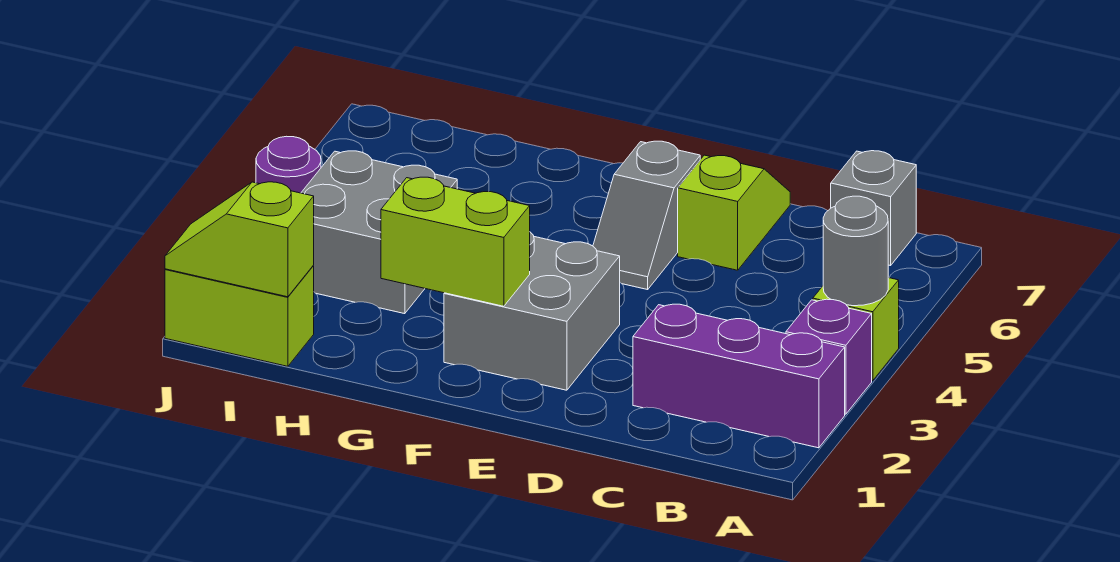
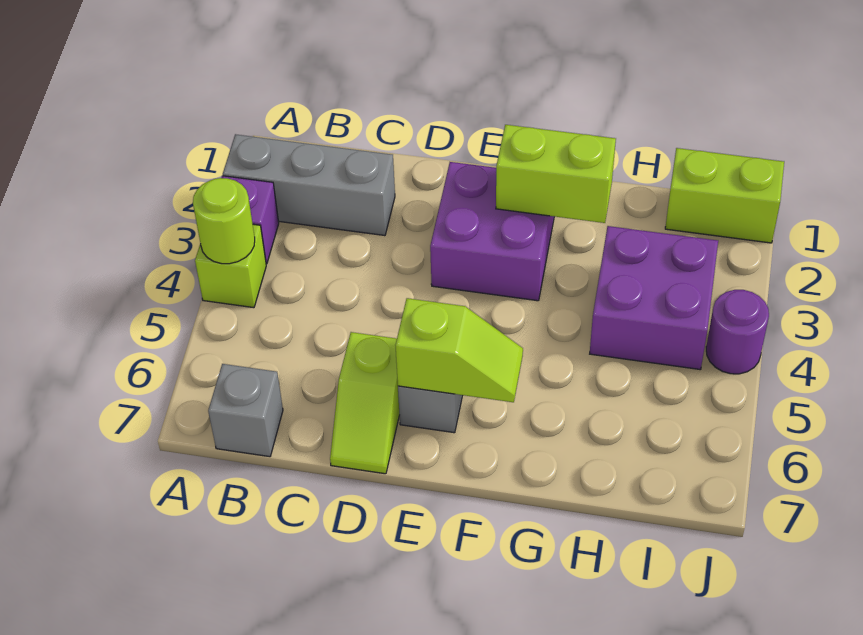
purple 1x3 brick [633,304,845,448] -> grey 1x3 brick [223,134,395,236]
grey 1x1 round brick [823,196,888,306] -> lime 1x1 round brick [193,178,255,264]
grey 2x2 brick [444,232,620,390] -> purple 2x2 brick [430,162,554,301]
grey 2x2 brick [301,151,457,314] -> purple 2x2 brick [590,226,718,370]
lime 1x2 slope [165,182,314,297] -> lime 1x2 slope moved to [395,298,523,402]

